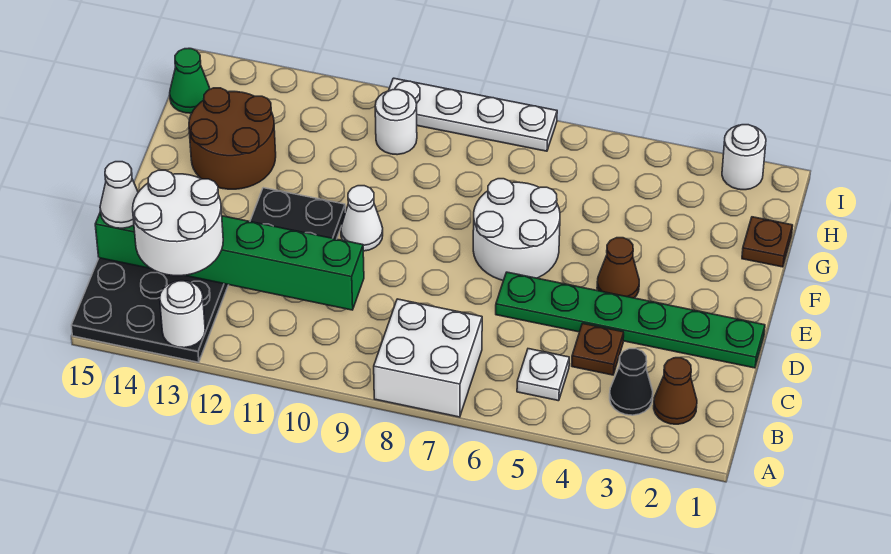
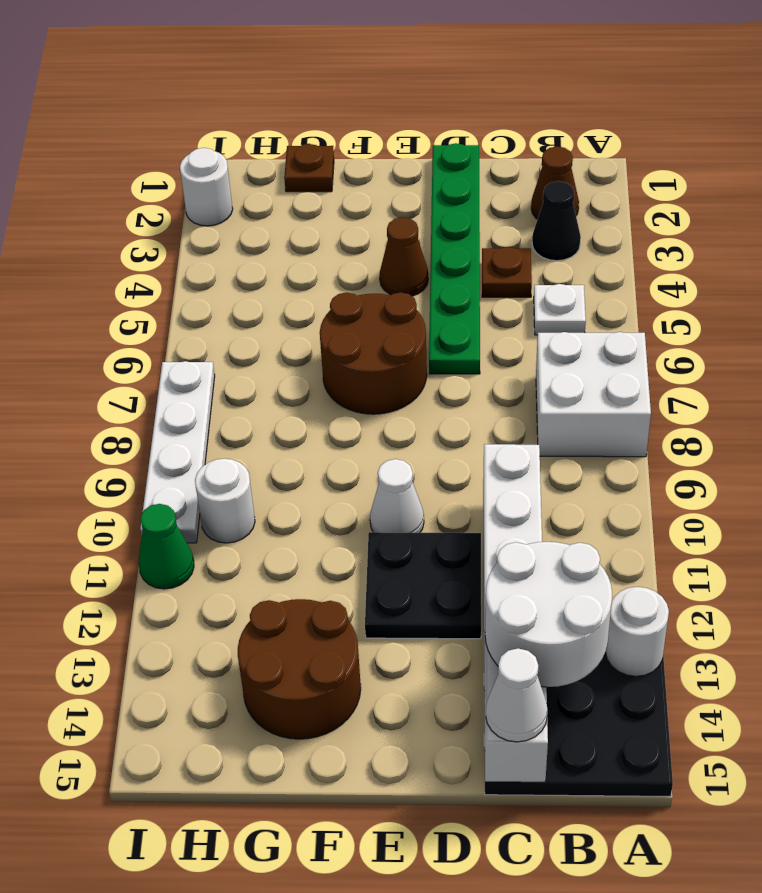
green 1x6 brick [95,212,364,310] -> white 1x6 brick [483,444,548,782]
white 2x2 round brick [473,179,560,280] -> brown 2x2 round brick [320,292,427,414]
green 1x1 cone [170,49,210,113] -> green 1x1 cone moved to [139,504,194,589]

